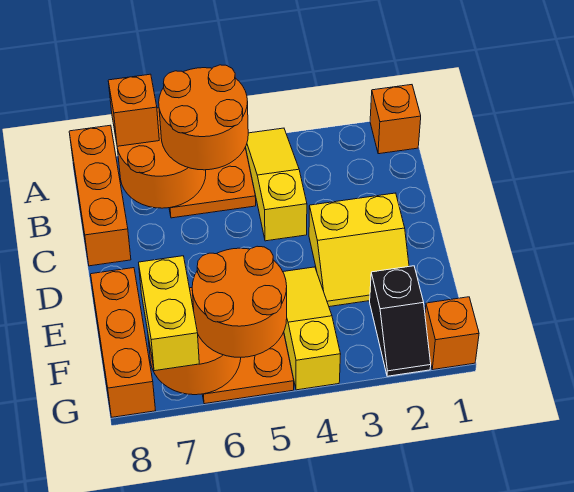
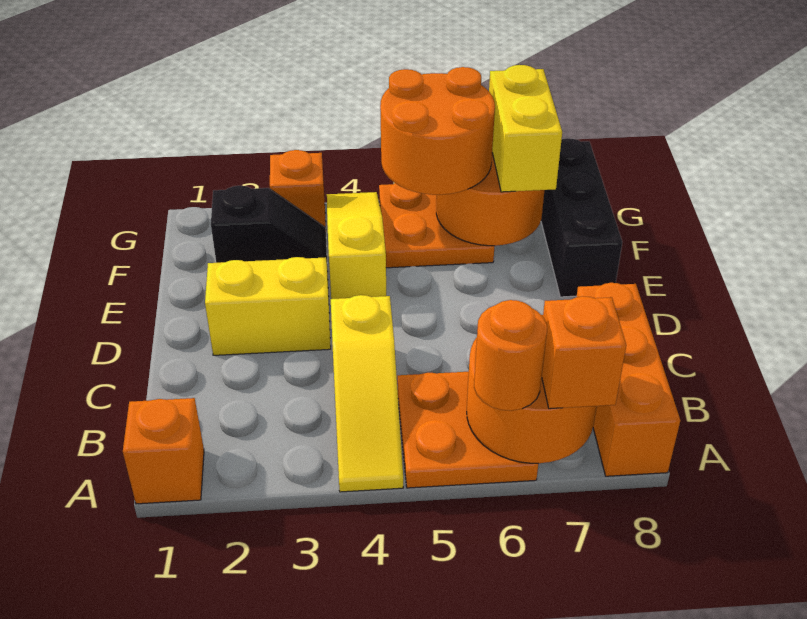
orange 2x2 round brick [159,65,248,170] -> orange 1x1 round brick [474,300,547,411]
yellow 1x3 slope [283,267,341,390] -> yellow 1x3 slope turned to [327,192,386,299]
orange 1x3 brick [91,268,156,417] -> black 1x3 brick [541,138,622,297]
black 1x2 slope [370,266,431,376] -> black 1x2 slope turned to [211,186,327,263]
orange 1x1 brick [425,297,479,370] -> orange 1x1 brick moved to [270,150,326,228]

